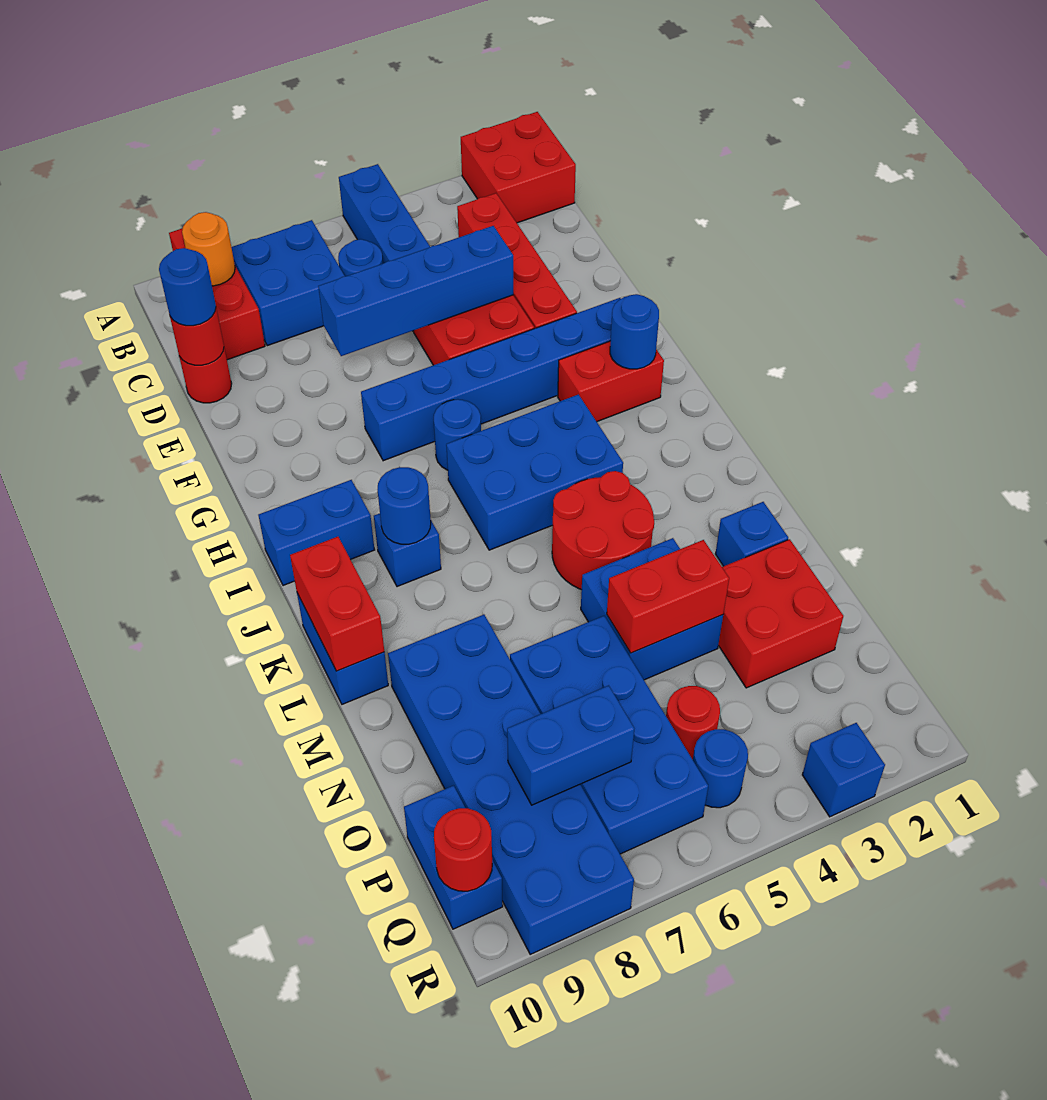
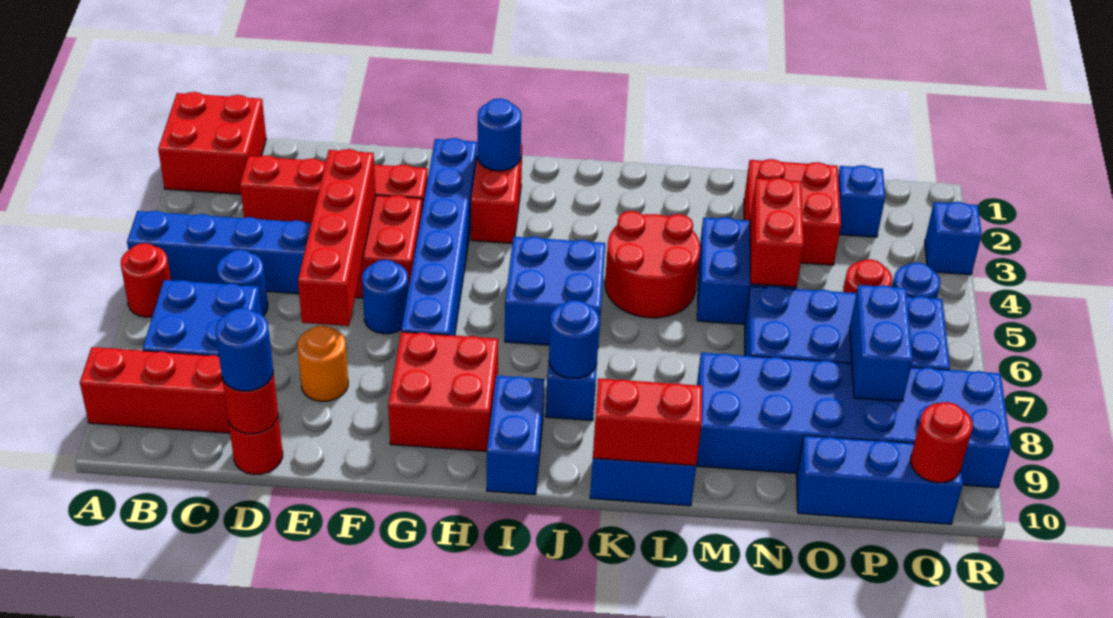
none -> red 1x1 round brick [121,243,171,317]
orange 1x1 round brick [182,212,235,286] -> orange 1x1 round brick moved to [298,326,348,402]
blue 1x4 brick [318,226,513,356] -> red 1x4 brick [298,149,376,326]
none -> red 2x2 brick [388,332,498,451]
blue 1x1 round brick [434,399,481,470] -> blue 1x1 round brick moved to [362,260,408,334]
blue 2x3 brick [446,394,623,550] -> blue 2x2 brick [505,237,605,345]
blue 1x1 brick [715,502,788,566] -> blue 1x1 brick moved to [838,165,885,237]
blue 1x2 brick [404,785,503,929] -> blue 1x3 brick [796,436,963,524]

